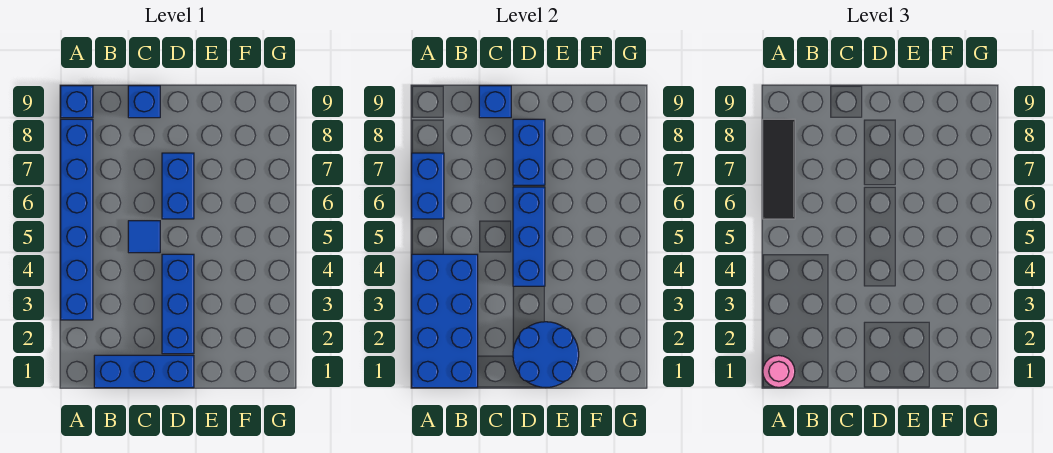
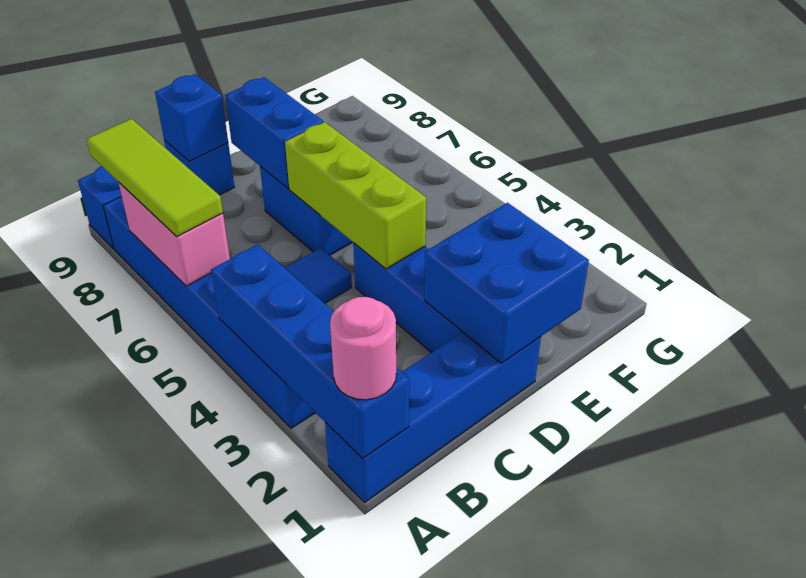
blue 2x4 brick [412,254,478,388] -> blue 1x4 brick [211,244,409,459]
blue 1x2 brick [412,153,444,219] -> pink 1x2 brick [119,183,230,286]
black 1x3 tile [763,119,795,219] -> lime 1x3 tile [87,119,223,237]
blue 1x3 brick [94,355,194,388] -> blue 1x4 brick [325,332,541,503]
blue 2x2 round brick [513,322,579,388] -> blue 2x2 brick [424,203,589,363]
blue 1x3 brick [513,187,545,286] -> lime 1x3 brick [285,122,426,269]

